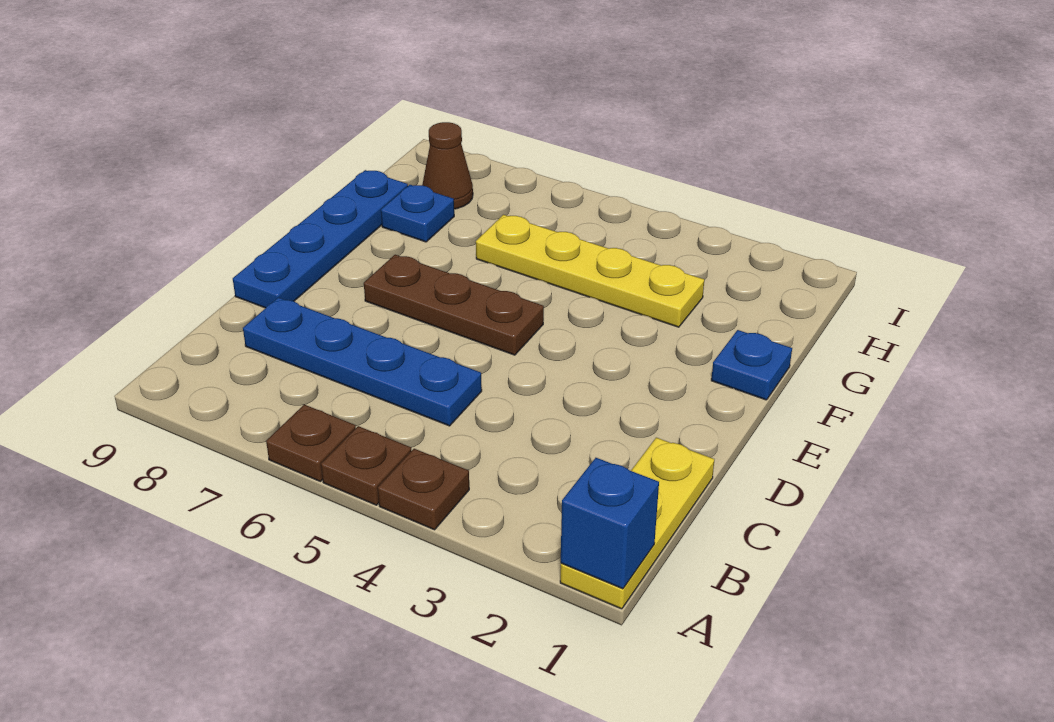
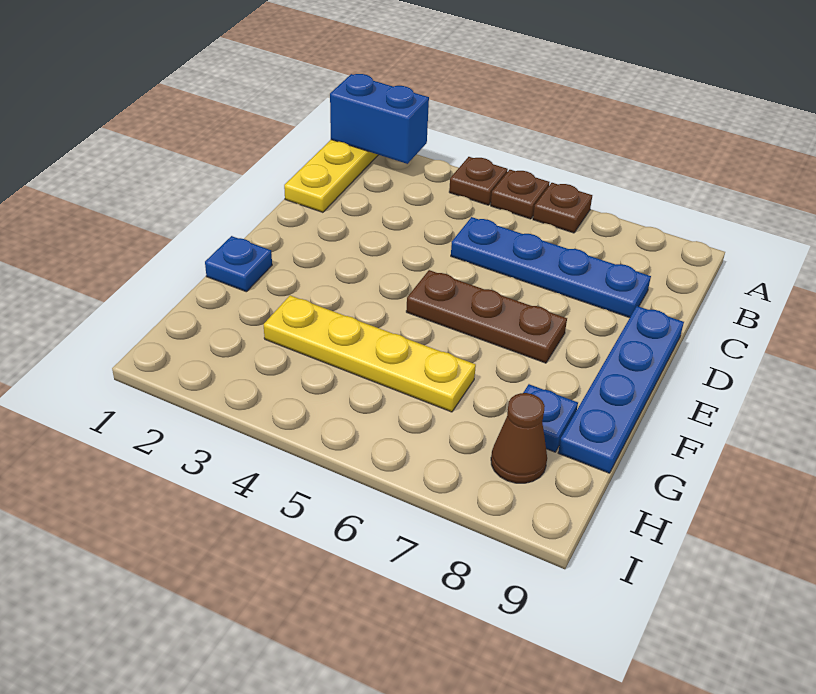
blue 1x1 brick [561,458,659,589] -> blue 1x2 brick [330,74,429,164]

